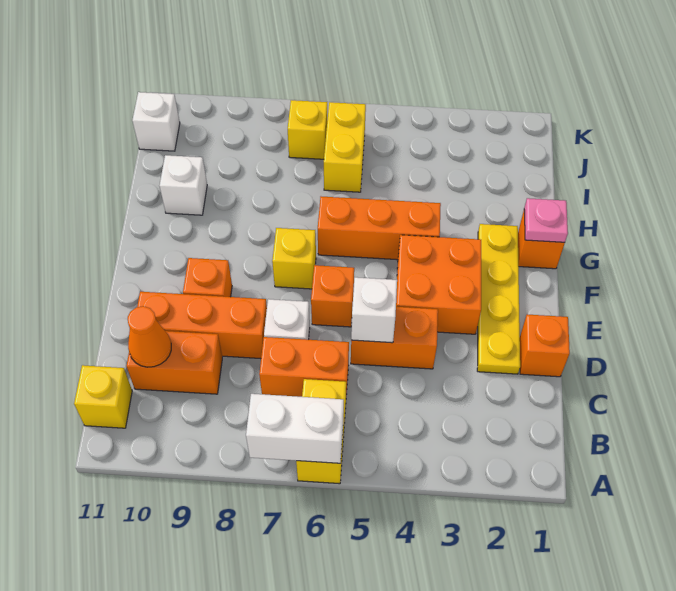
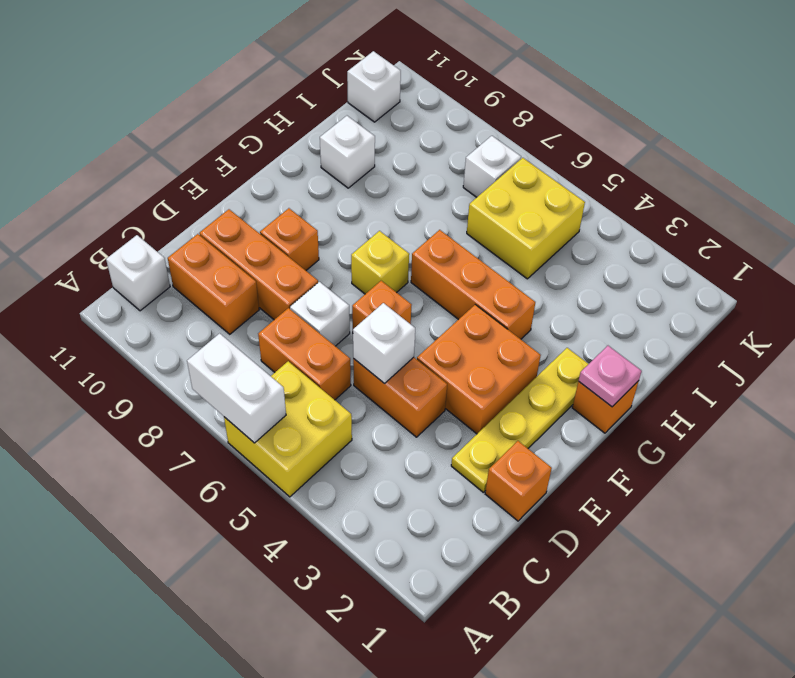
yellow 1x2 brick [296,379,346,484] -> yellow 2x2 brick [224,361,352,497]
yellow 1x1 brick [74,365,132,428] -> white 1x1 brick [106,235,170,311]
orange 1x1 cone [128,306,171,367] -> none
yellow 1x2 brick [324,102,366,192] -> yellow 2x2 brick [467,158,585,279]
yellow 1x1 brick [288,100,327,159] -> white 1x1 brick [463,136,521,197]

